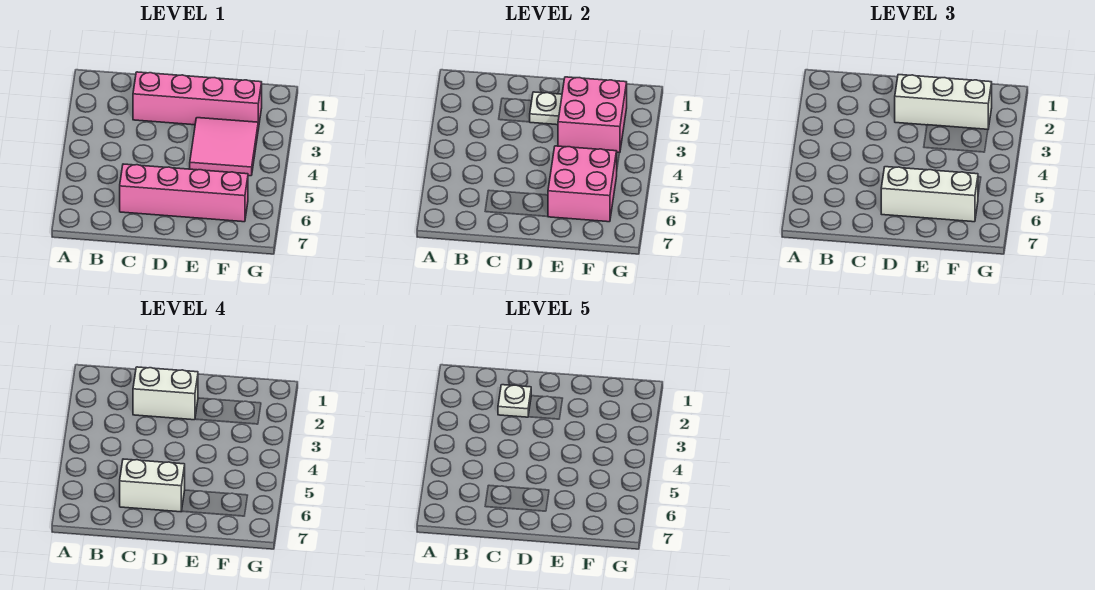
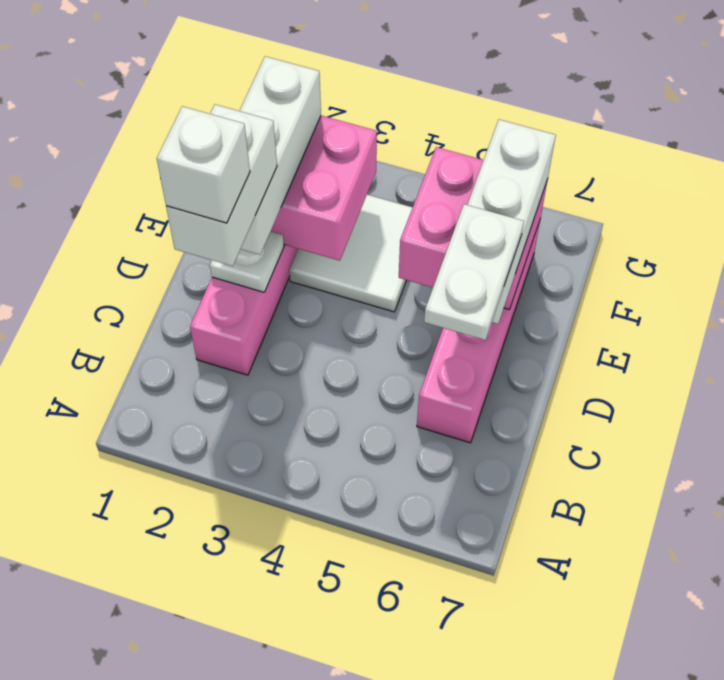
white 1x1 plate [498,385,531,417] -> white 1x1 brick [157,106,250,223]
white 1x2 brick [120,459,185,512] -> white 1x2 plate [424,204,524,340]
pink 2x2 tile [190,118,258,176] -> white 2x2 tile [289,195,412,312]

